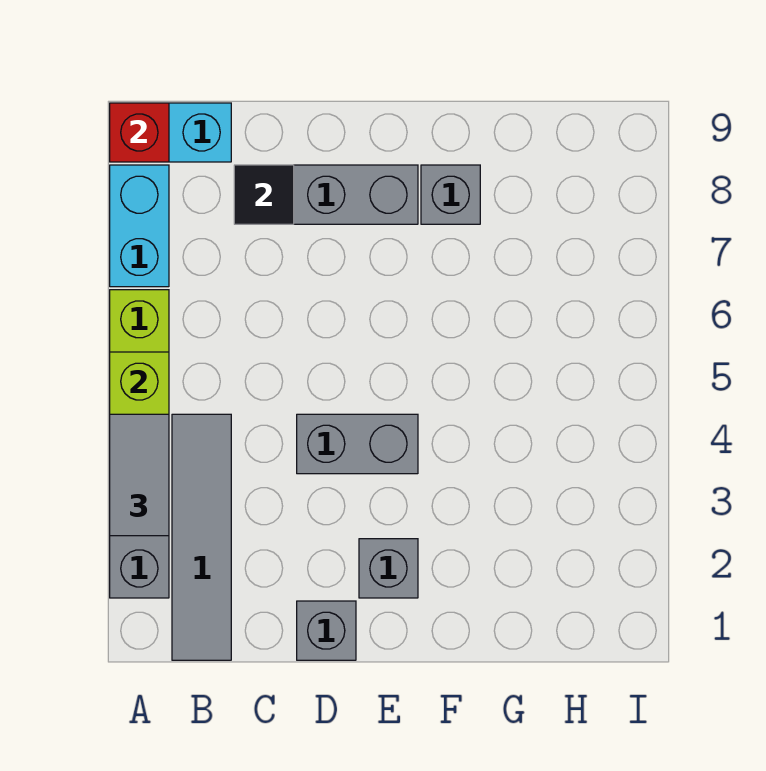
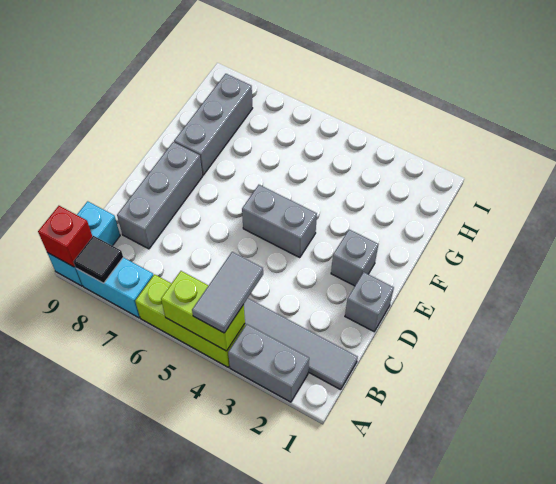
grey 1x2 tile [110,414,169,536] -> grey 1x2 tile turned to [192,252,263,333]
black 1x1 tile [234,165,294,224] -> black 1x1 tile moved to [73,236,123,283]
grey 1x2 brick [297,414,418,474] -> grey 1x2 brick turned to [242,185,317,258]
grey 1x1 brick [421,165,480,224] -> grey 1x3 brick [174,74,253,175]

